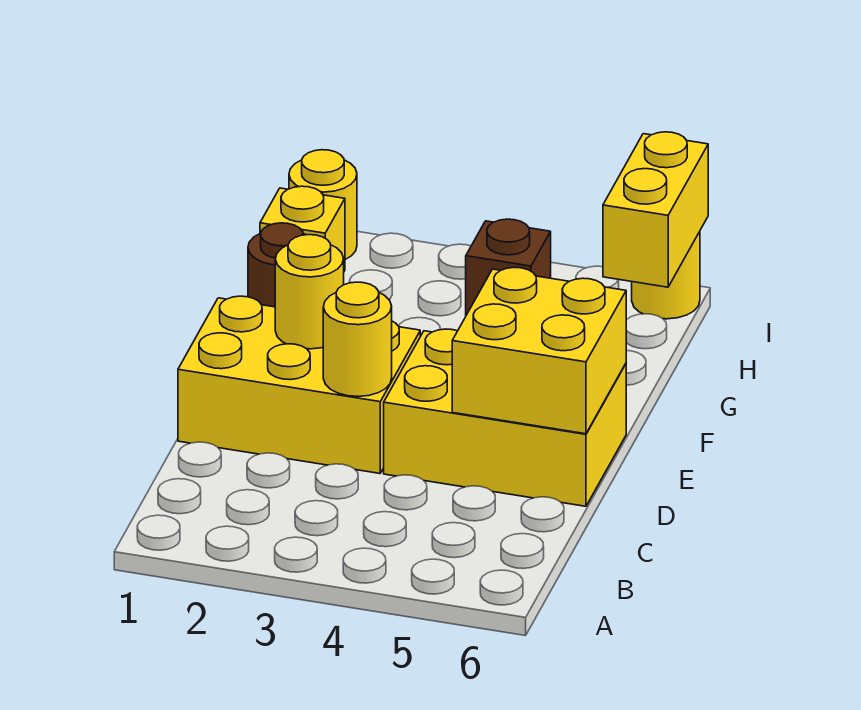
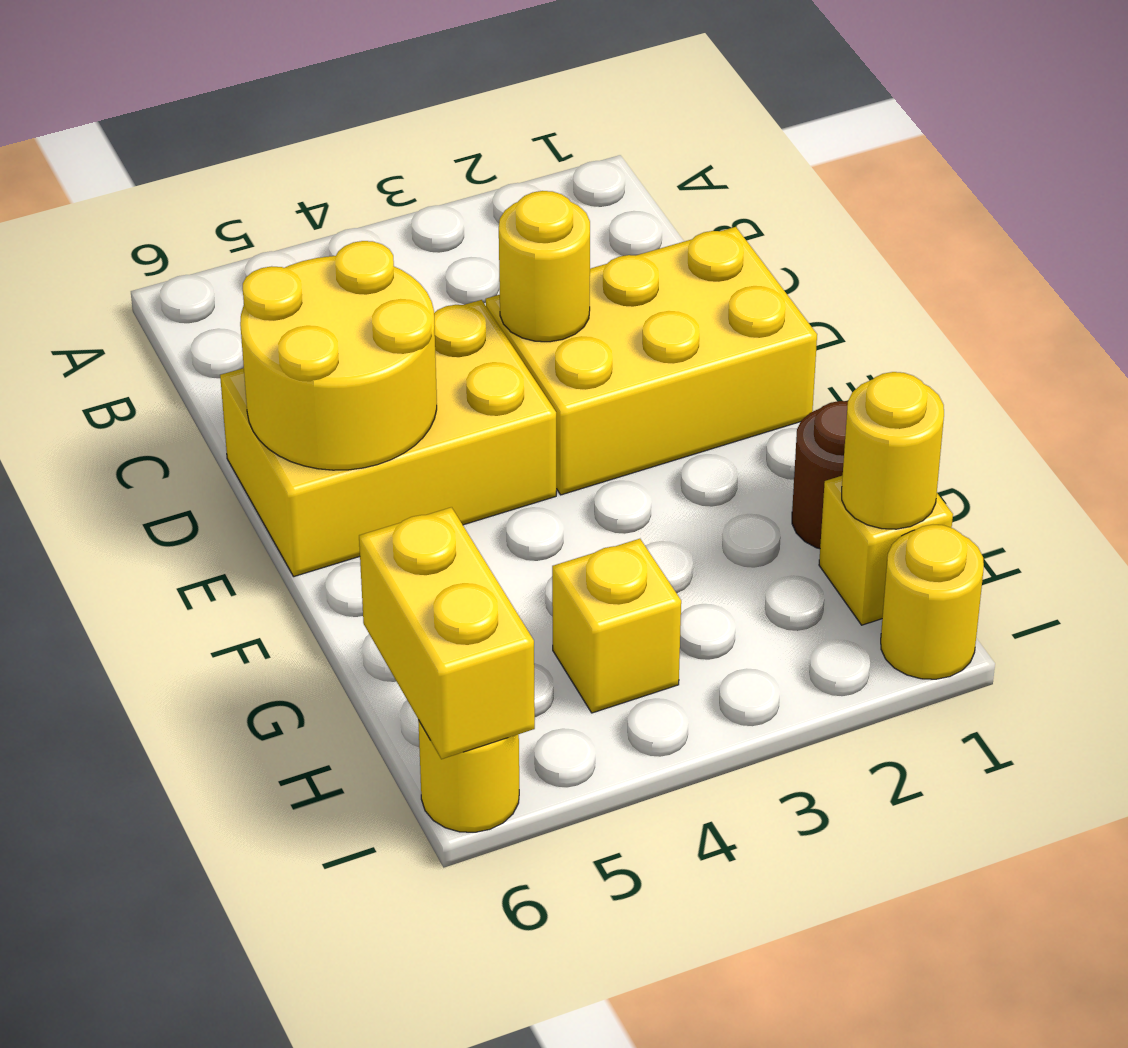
yellow 2x2 brick [452,267,626,434] -> yellow 2x2 round brick [240,241,437,470]
yellow 1x1 round brick [275,235,344,349] -> yellow 1x1 round brick moved to [842,372,944,529]
brown 1x1 brick [466,219,551,315] -> yellow 1x1 brick [552,539,681,713]

